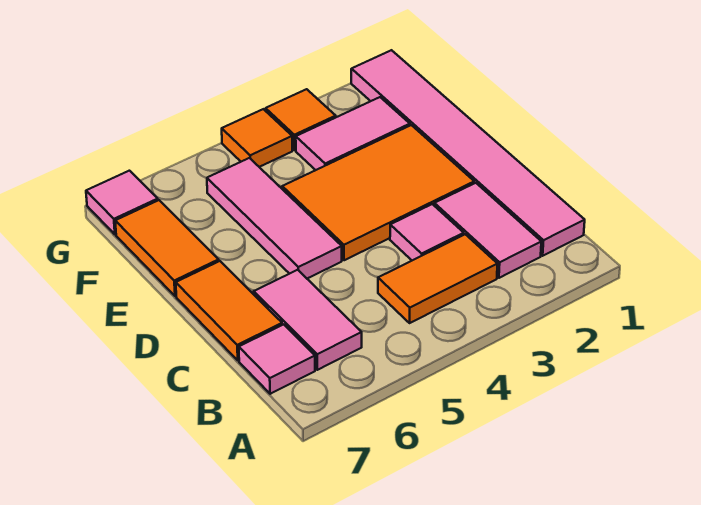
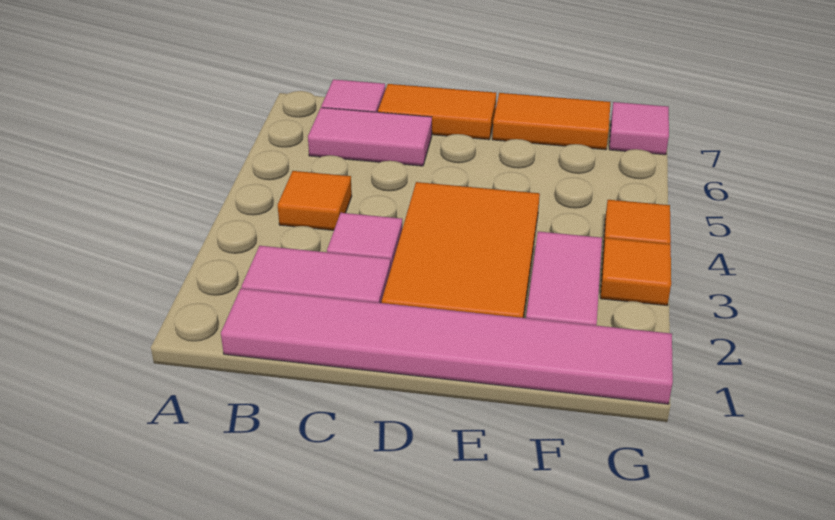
orange 1x2 tile [378,234,497,323] -> orange 1x1 tile [278,171,352,230]
pink 1x3 tile [207,158,342,278] -> none

